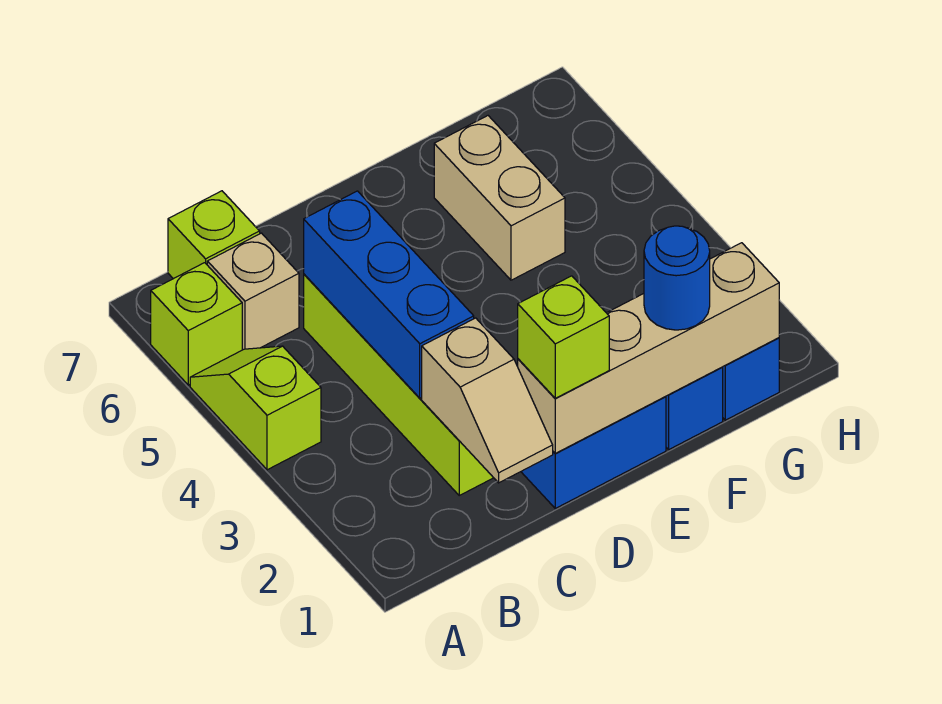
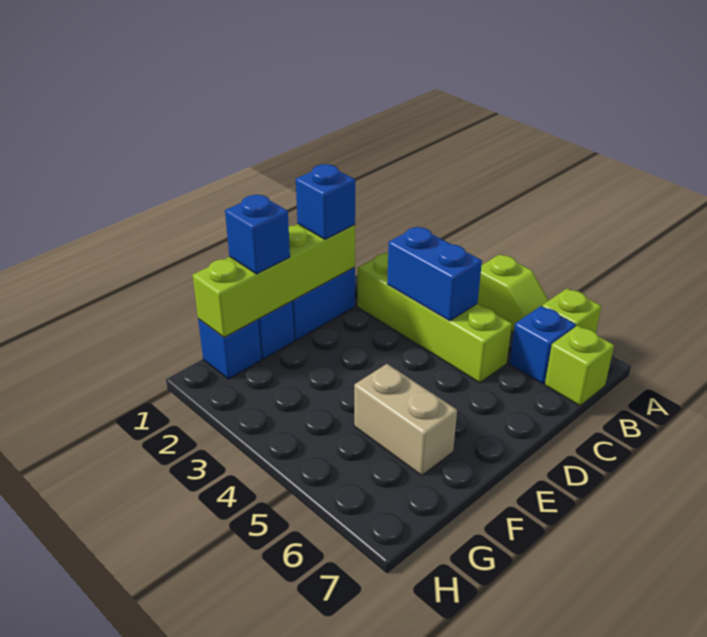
tan 1x1 brick [207,233,299,350] -> blue 1x1 brick [510,306,576,384]
tan 1x2 slope [422,318,553,483] -> none
blue 1x3 brick [304,191,474,398] -> blue 1x2 brick [387,227,482,321]
tan 1x4 brick [518,243,779,453] -> lime 1x4 brick [193,224,355,337]
lime 1x1 brick [518,276,609,398] -> blue 1x1 brick [296,164,355,239]
blue 1x1 round brick [644,226,710,330] -> blue 1x1 brick [225,195,290,274]

